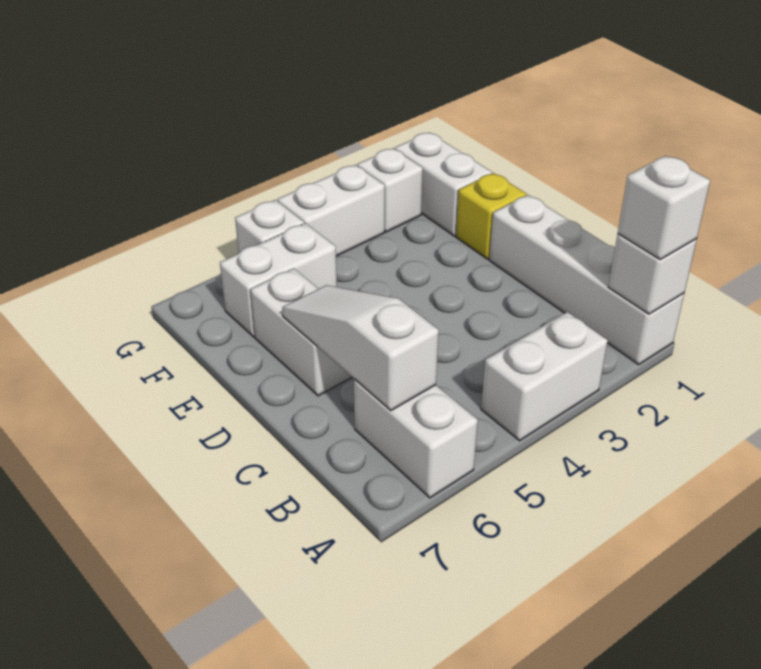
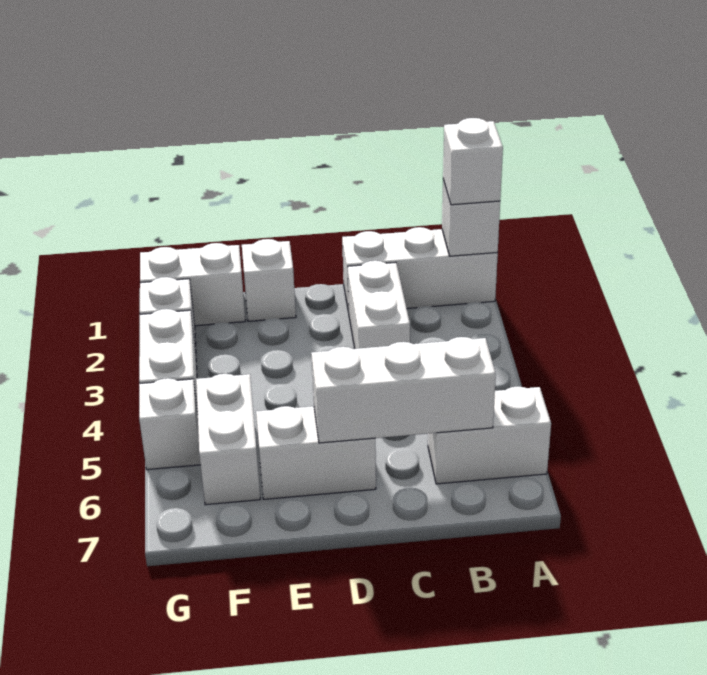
white 1x4 brick [489,195,684,365] -> white 1x3 brick [342,227,498,313]
white 1x2 brick [481,312,608,441] -> white 1x2 brick moved to [348,261,410,349]
white 1x3 slope [282,285,439,411] -> white 1x3 brick [311,337,496,443]
yellow 1x1 brick [456,173,526,259] -> white 1x1 brick [242,239,296,321]

